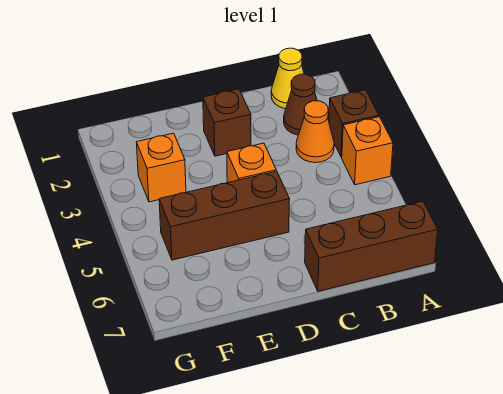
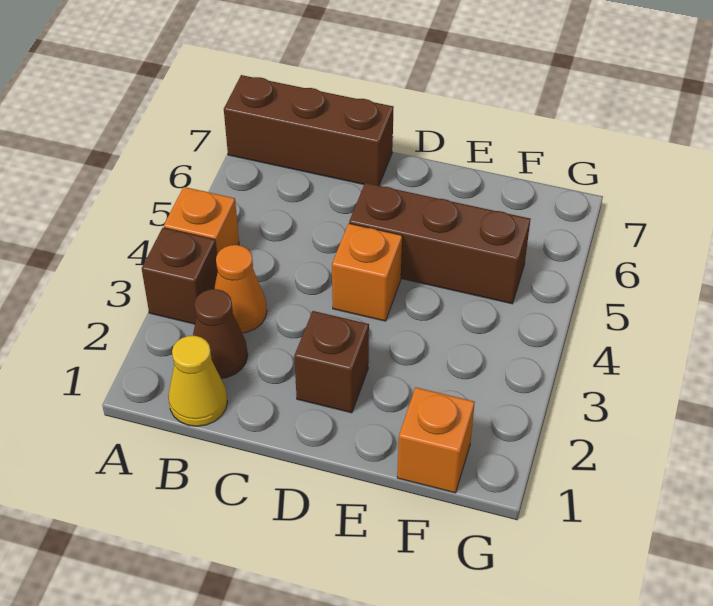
orange 1x1 brick [136,133,186,202] -> orange 1x1 brick moved to [397,387,475,493]

